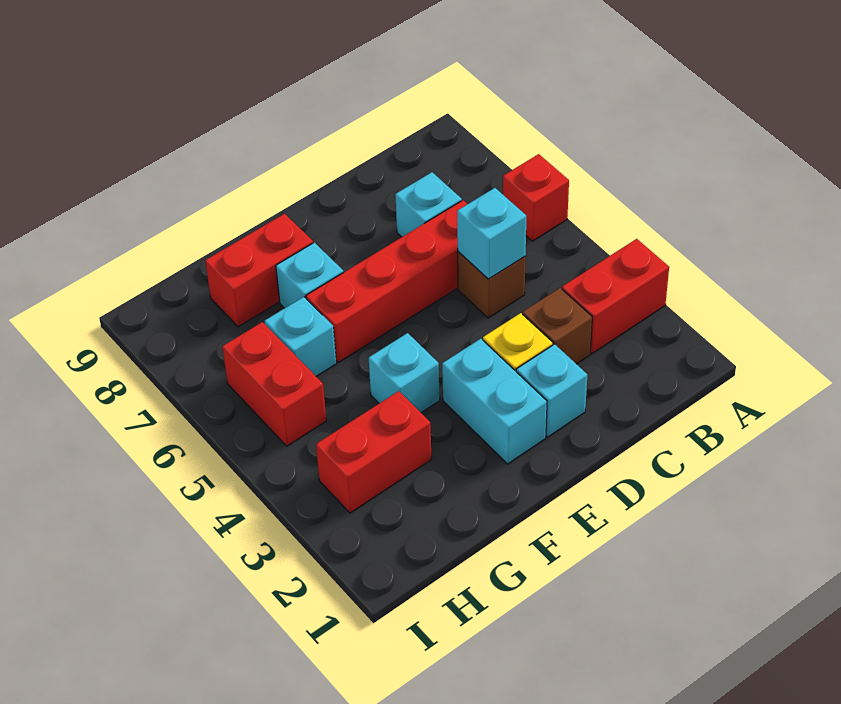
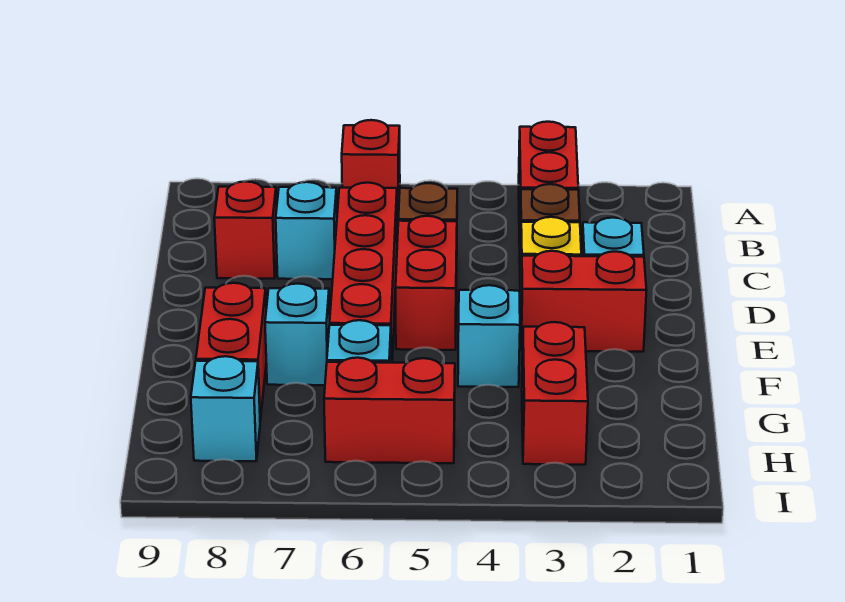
cyan 1x1 brick [457,188,526,279] -> cyan 1x1 brick moved to [191,356,260,461]
none -> red 1x1 brick [214,182,277,279]
none -> red 1x2 brick [396,216,457,350]
cyan 1x2 brick [442,339,547,464] -> red 1x2 brick [521,251,647,352]

